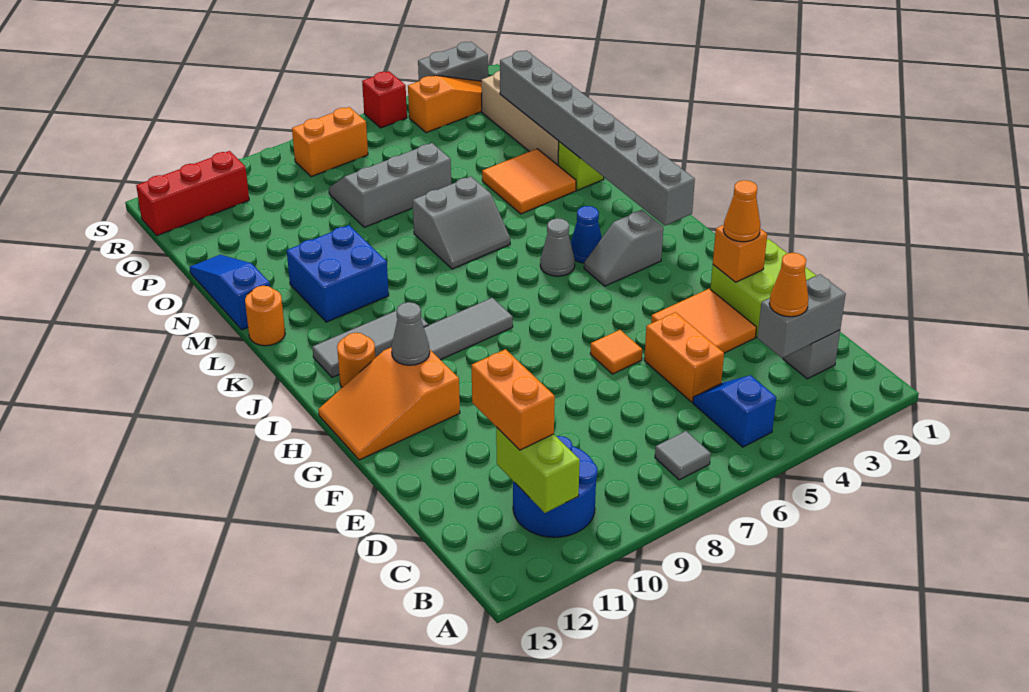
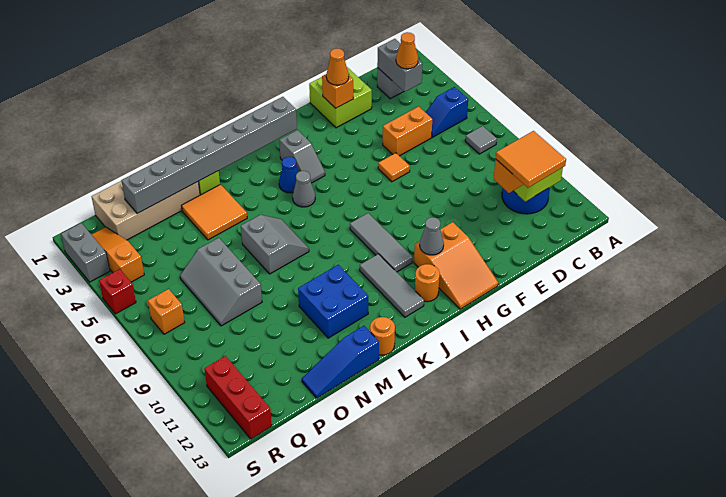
orange 2x2 tile [651,289,756,353] -> orange 2x2 tile moved to [496,131,566,188]
orange 1x2 brick [292,107,368,177] -> orange 1x1 brick [148,289,185,334]

